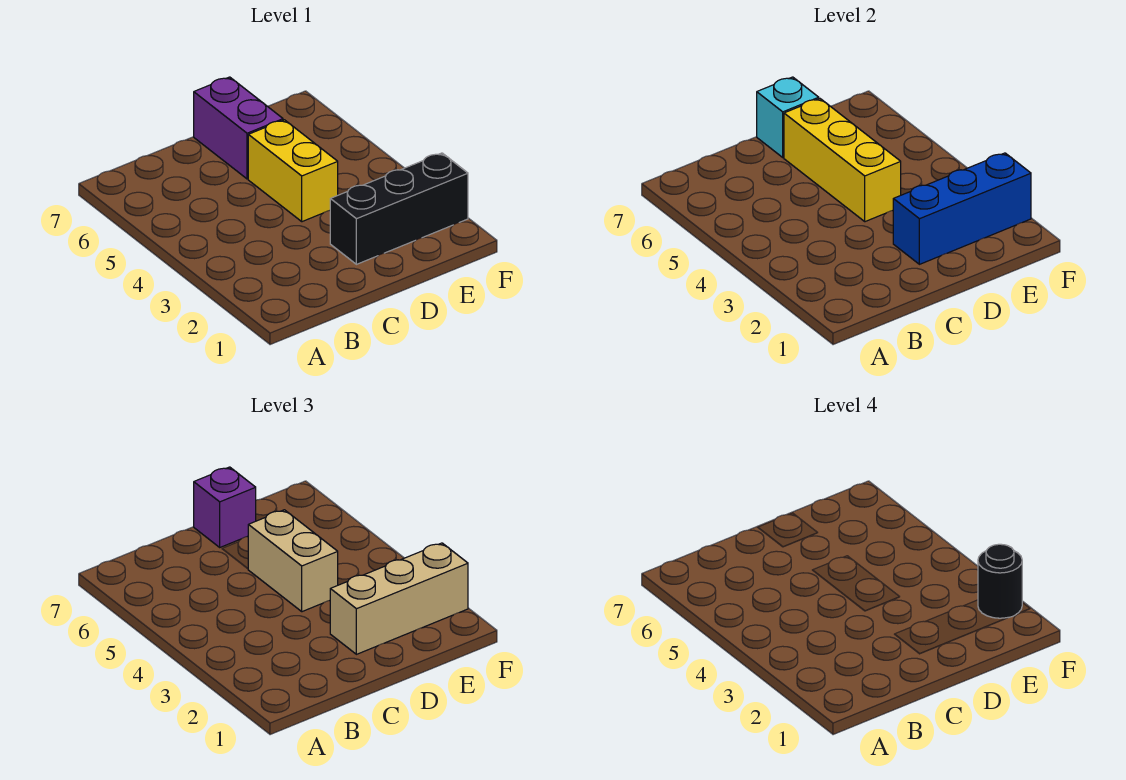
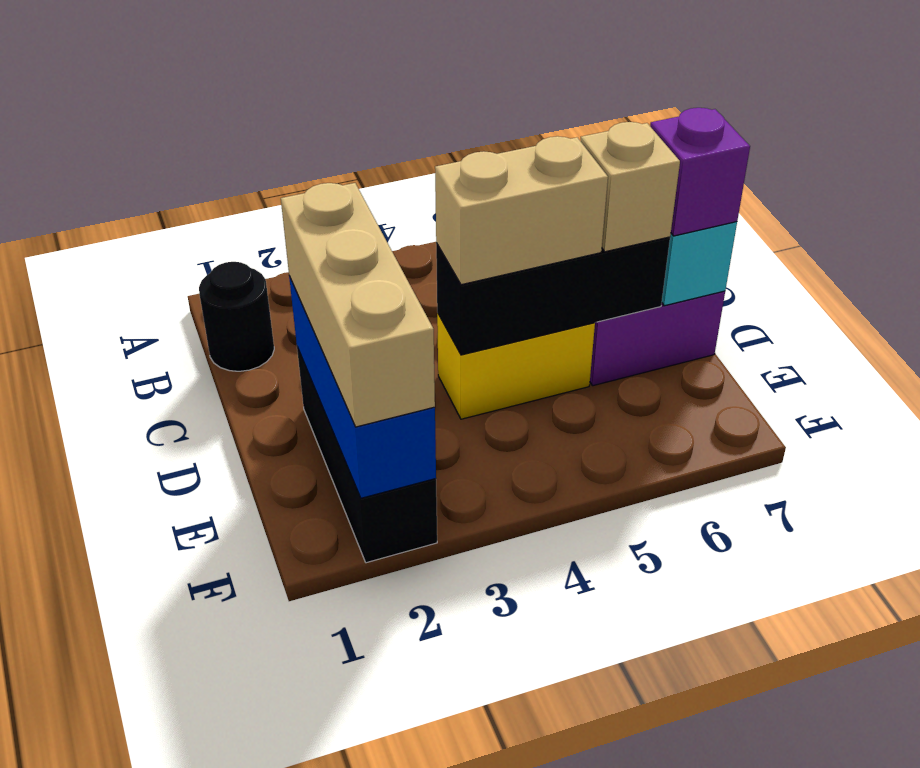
yellow 1x3 brick [784,99,901,222] -> black 1x3 brick [436,237,670,355]
none -> tan 1x1 brick [581,122,680,252]
black 1x1 round brick [978,544,1022,618] -> black 1x1 round brick moved to [199,262,274,371]

